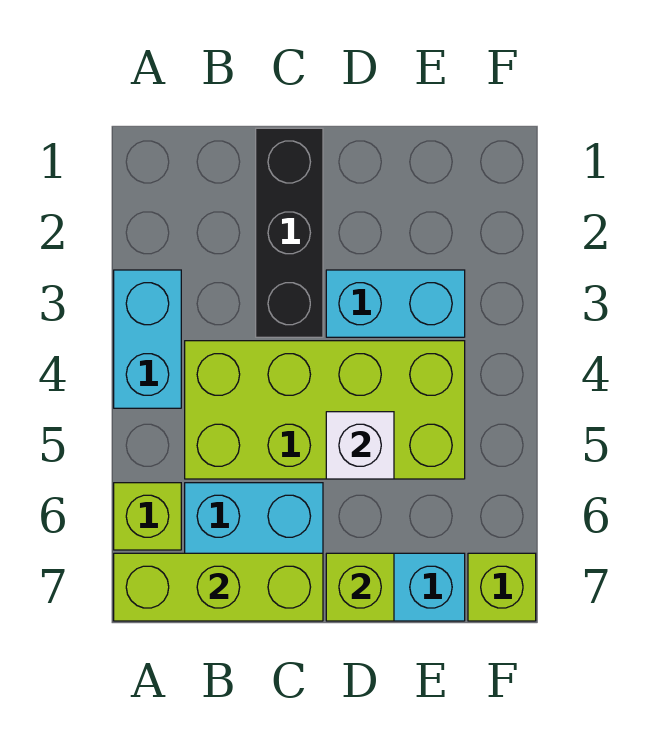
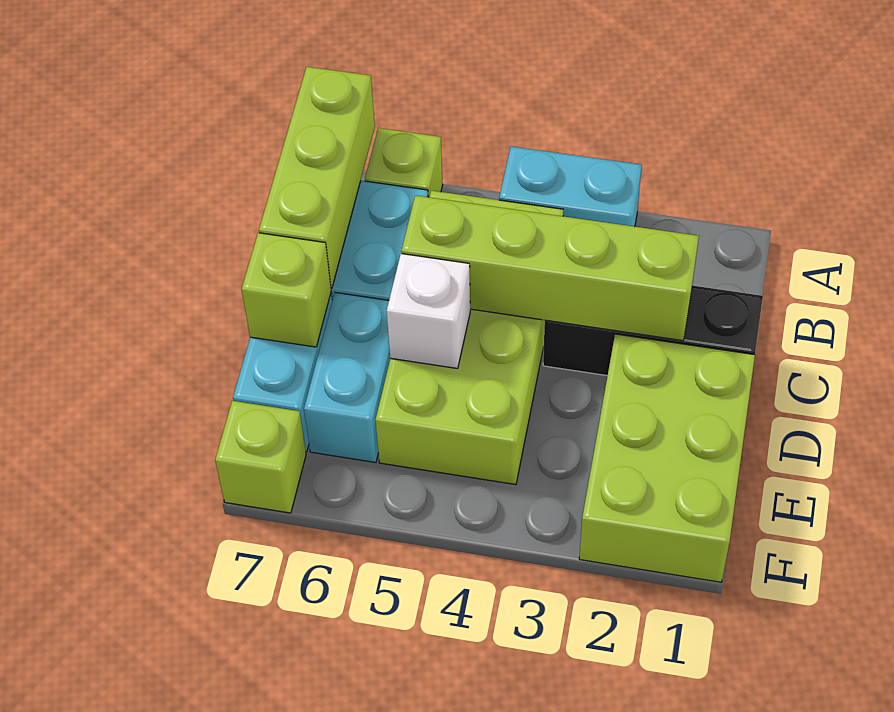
none -> lime 1x4 brick [401,195,699,341]
none -> lime 2x3 brick [579,334,755,582]
cyan 1x2 brick [326,270,465,337] -> cyan 1x2 brick moved to [304,293,390,462]

